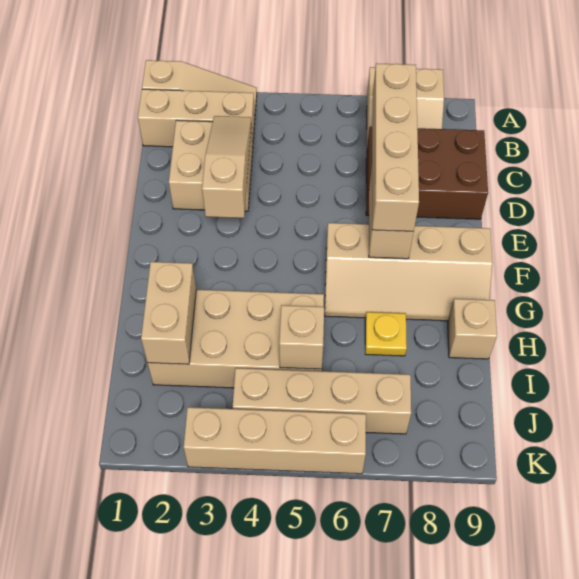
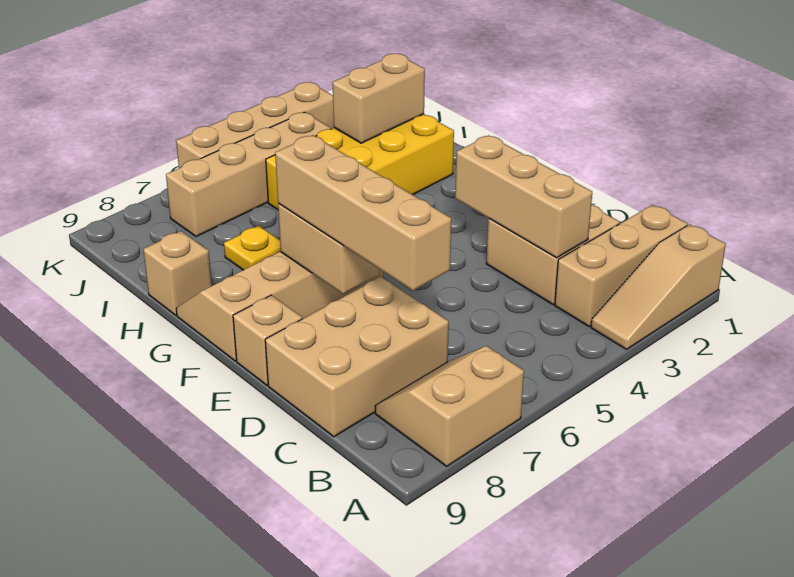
tan 1x3 slope [202,116,251,218] -> tan 1x3 brick [455,135,592,258]
brown 2x3 brick [366,127,488,219] -> tan 2x3 brick [265,277,449,437]
tan 2x4 brick [147,290,324,388] -> yellow 2x4 brick [266,114,454,210]
tan 1x2 brick [141,262,196,364] -> tan 1x2 brick turned to [333,54,425,143]
tan 1x1 brick [279,305,324,369] -> tan 1x1 brick moved to [233,295,302,385]

